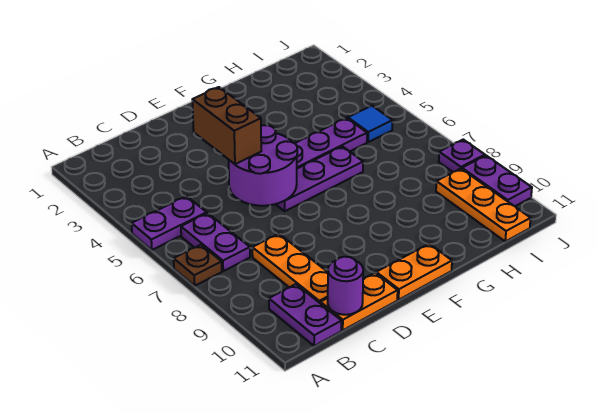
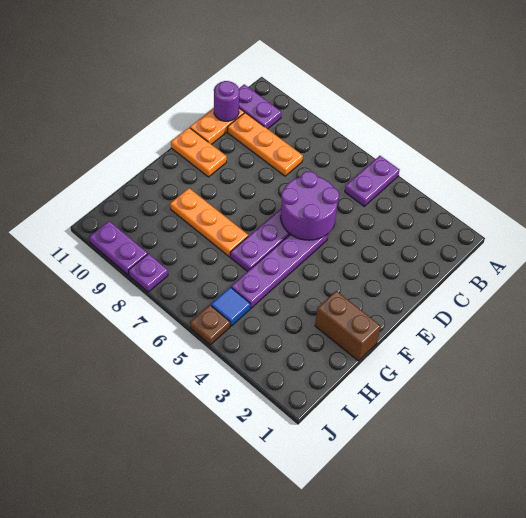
brown 1x1 plate [174,245,222,286] -> brown 1x1 plate moved to [190,305,230,345]
purple 1x2 plate [181,213,250,271] -> none
brown 1x2 brick [192,87,261,164] -> brown 1x2 brick moved to [315,291,380,361]
orange 1x2 plate [376,244,452,300] -> orange 1x2 plate turned to [171,128,227,177]
orange 1x3 plate [436,169,531,241] -> orange 1x3 plate moved to [170,188,248,257]

